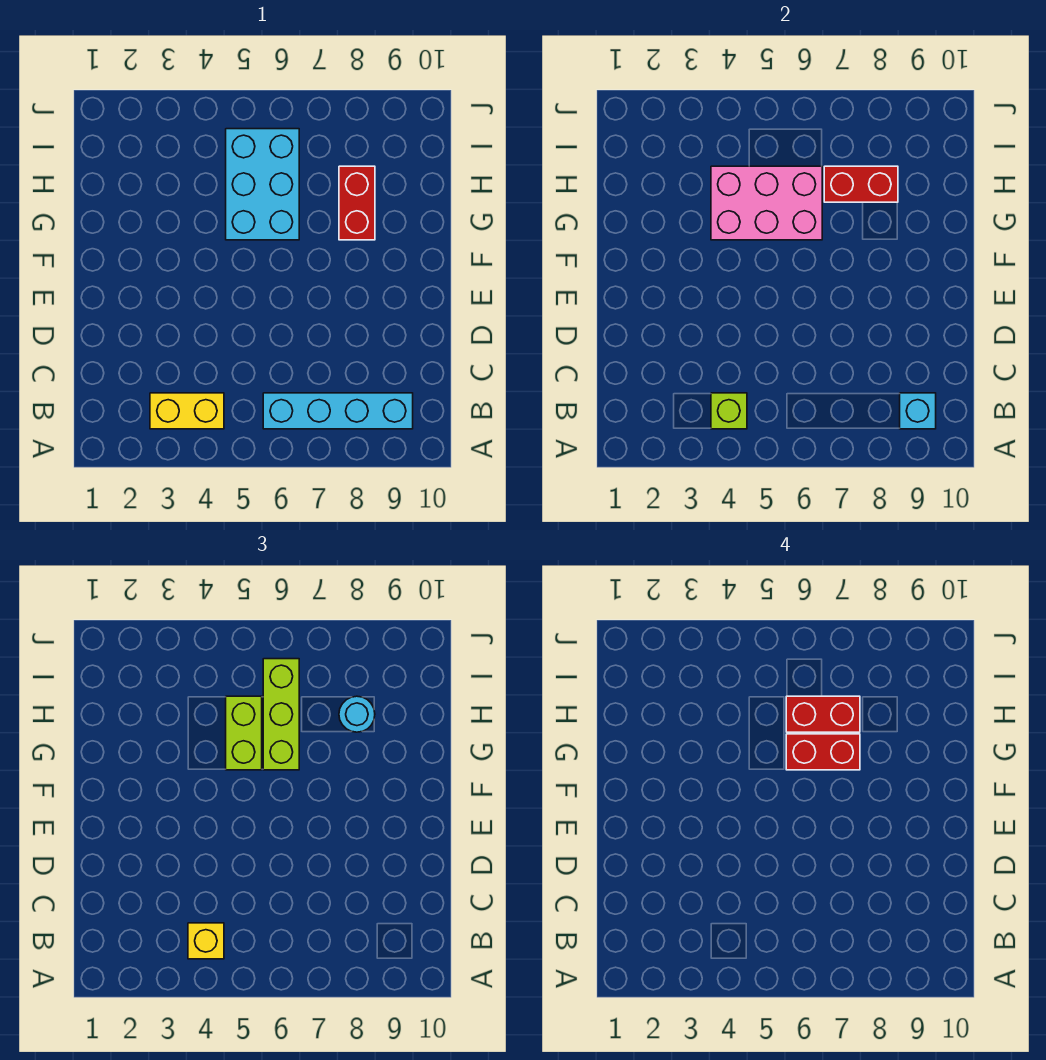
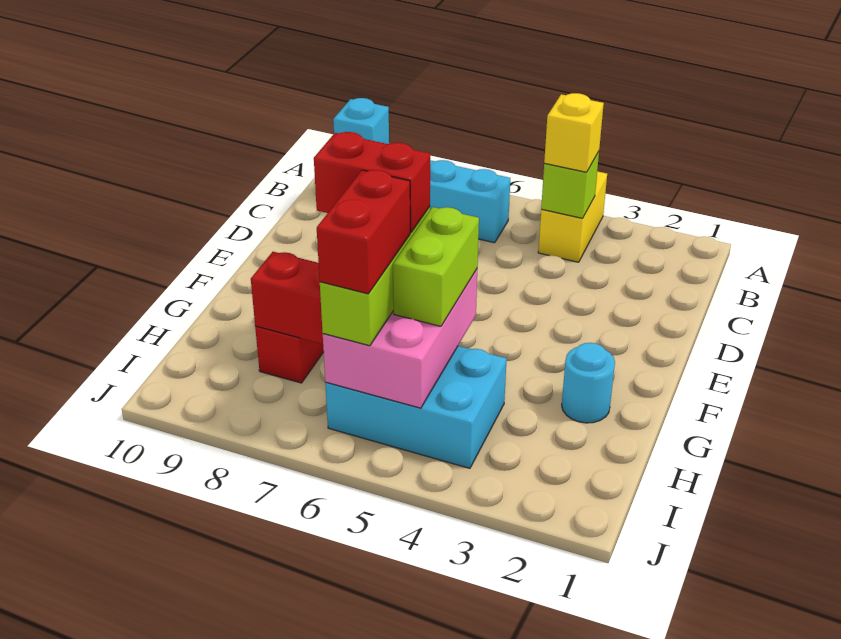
yellow 1x2 brick [150,393,224,429] -> yellow 1x2 brick turned to [538,171,607,262]
pink 2x3 brick [711,166,822,240] -> pink 2x3 brick turned to [323,269,477,408]
cyan 2x3 brick [226,129,299,240] -> cyan 2x3 brick turned to [325,346,507,468]
red 1x2 brick [786,696,860,732] -> red 1x2 brick turned to [317,170,410,294]
cyan 1x1 round brick [339,696,375,732] -> cyan 1x1 round brick moved to [562,343,615,423]

